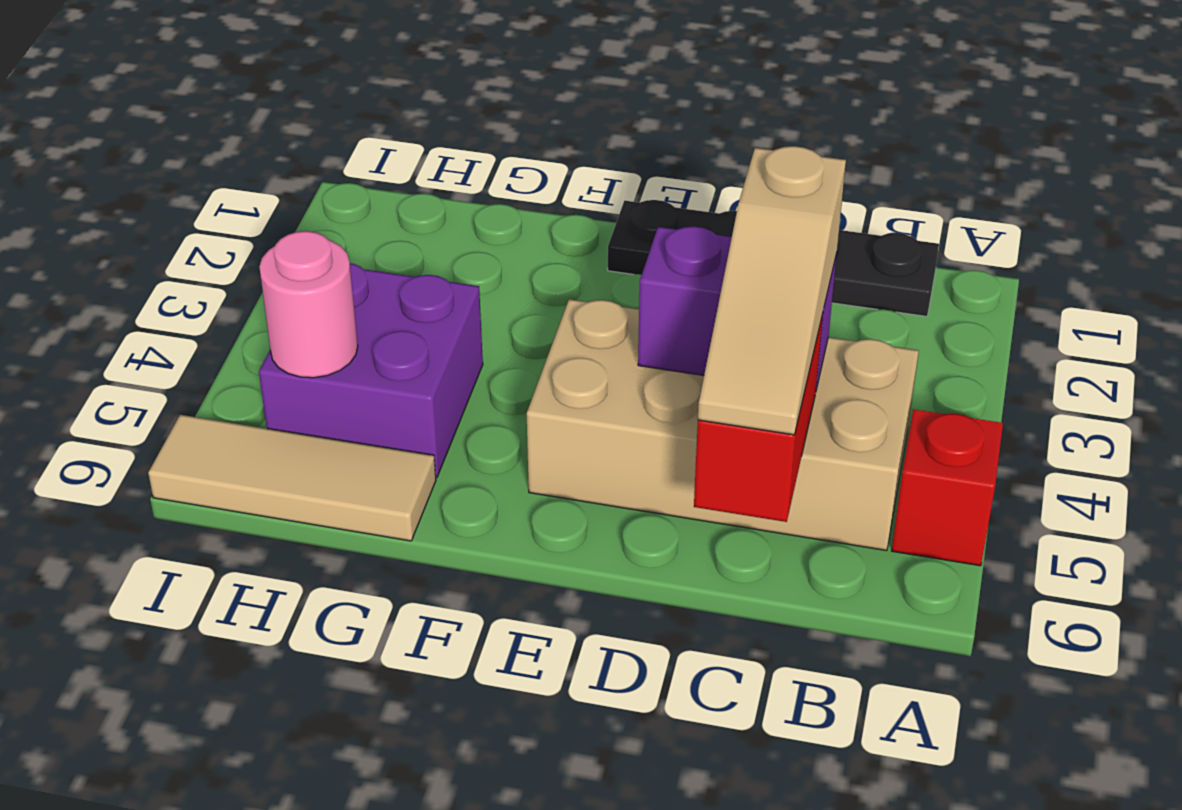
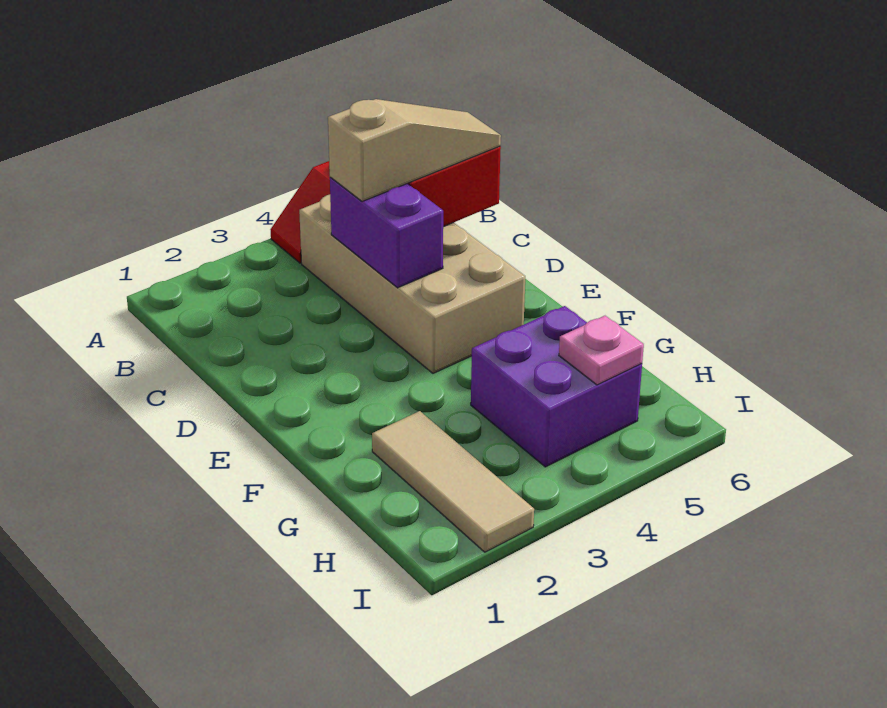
black 1x4 plate [608,200,939,316] -> none
tan 1x3 tile [148,415,436,541] -> tan 1x3 tile moved to [372,411,534,552]
pink 1x1 round brick [259,231,358,378] -> pink 1x1 plate [559,316,644,385]

